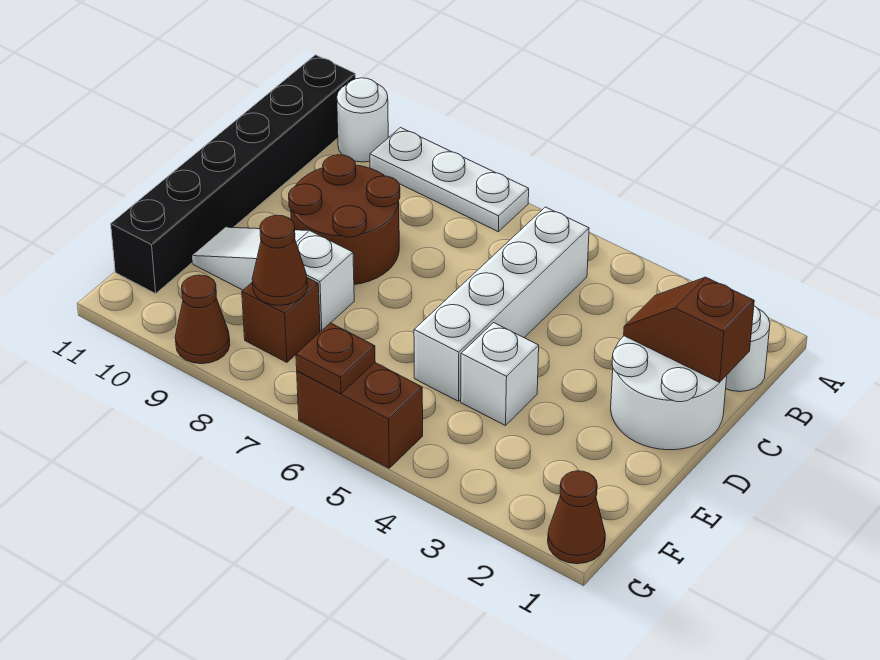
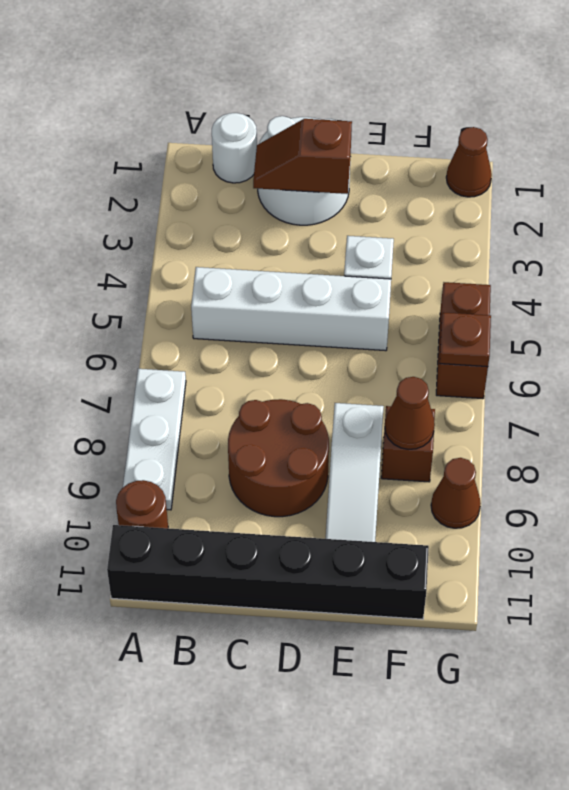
white 1x1 round brick [337,78,388,162] -> brown 1x1 round brick [116,480,168,528]
brown 1x2 slope [624,277,754,382] -> brown 1x2 slope turned to [253,119,352,194]

